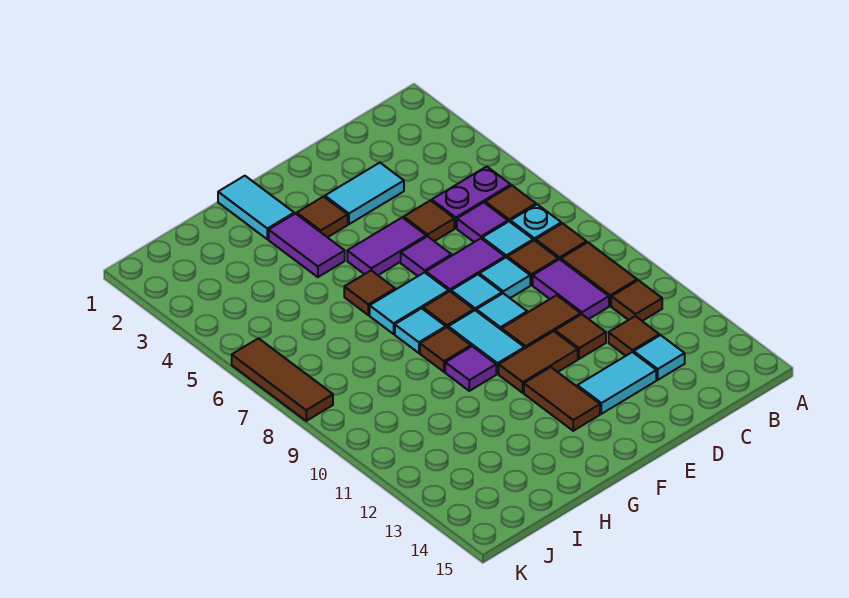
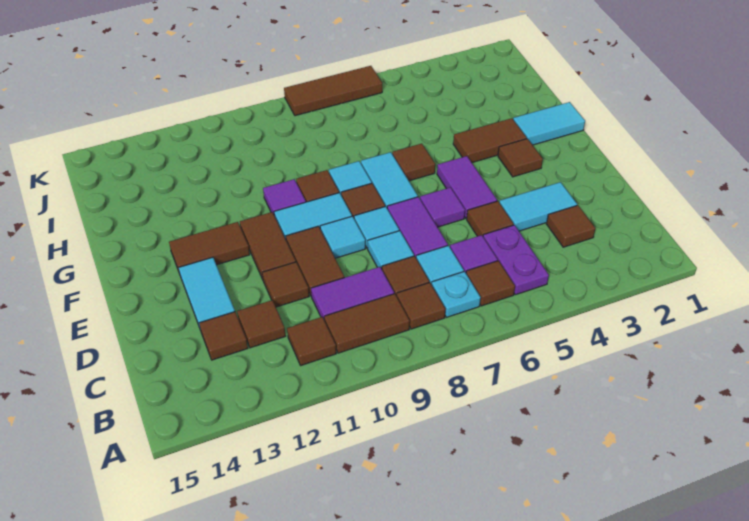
none -> brown 1x1 tile [547,205,596,247]
cyan 1x1 tile [634,335,685,380] -> brown 1x1 tile [199,312,248,360]
cyan 1x2 tile [325,163,404,224] -> cyan 1x2 tile turned to [499,182,577,231]
purple 1x2 tile [269,214,345,277] -> brown 1x2 tile [453,118,527,163]

